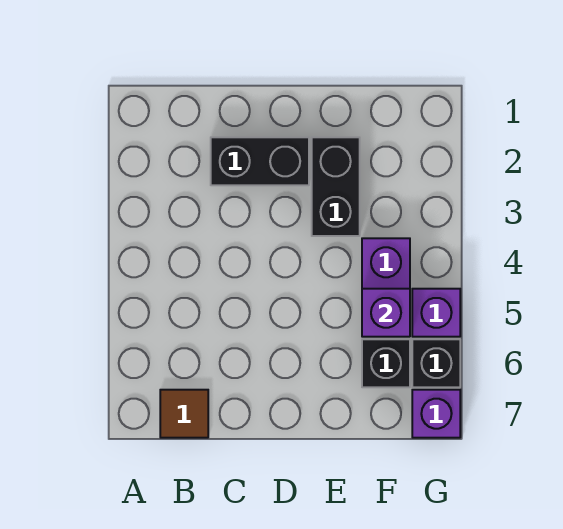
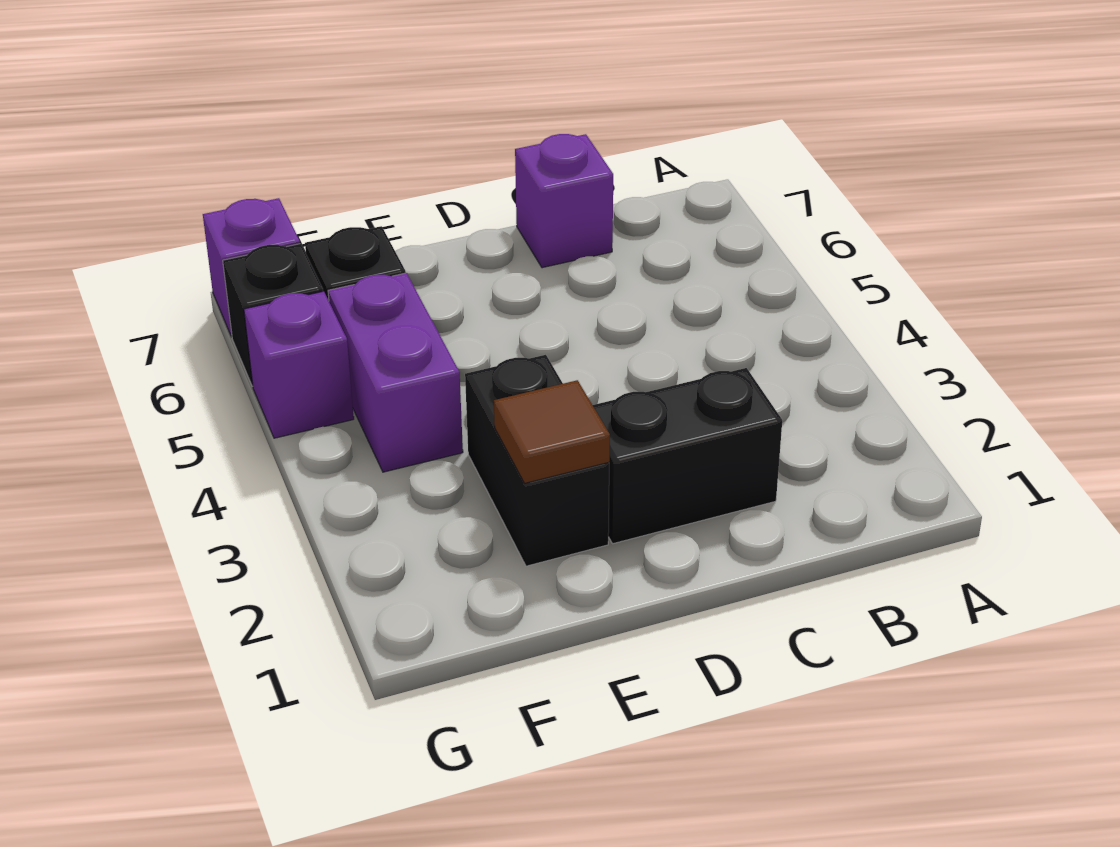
brown 1x1 tile [160,390,208,438] -> brown 1x1 tile moved to [494,380,610,483]
purple 1x1 brick [362,289,410,337] -> purple 1x1 brick moved to [515,134,613,268]

